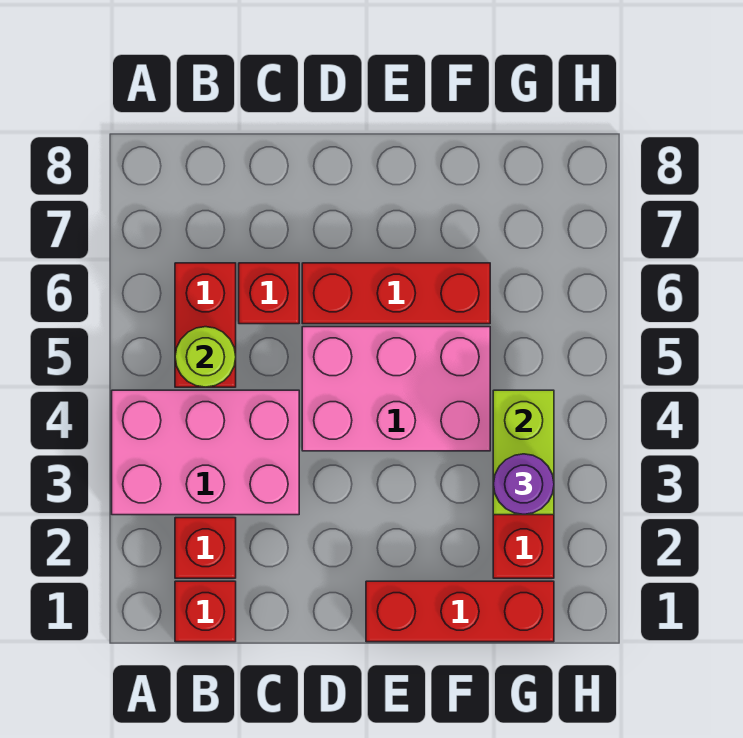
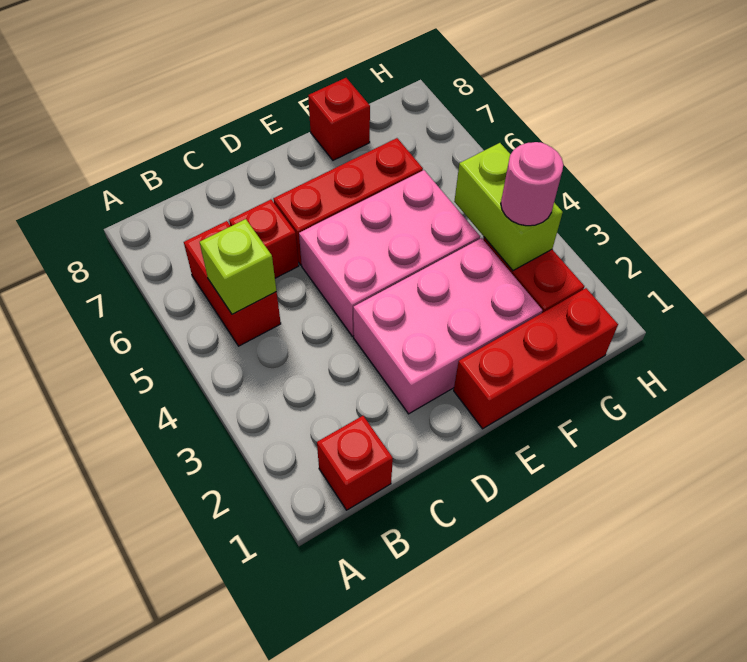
pink 2x3 brick [112,390,299,515] -> pink 2x3 brick moved to [353,238,542,414]
red 1x1 brick [175,518,236,578] -> red 1x1 brick moved to [308,78,370,160]
lime 1x1 round brick [175,327,236,387] -> lime 1x1 brick [200,219,276,314]
purple 1x1 round brick [493,454,554,514] -> pink 1x1 round brick [501,142,563,226]

